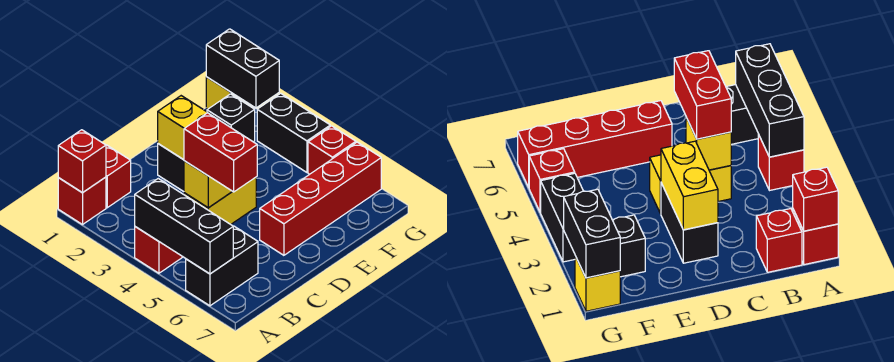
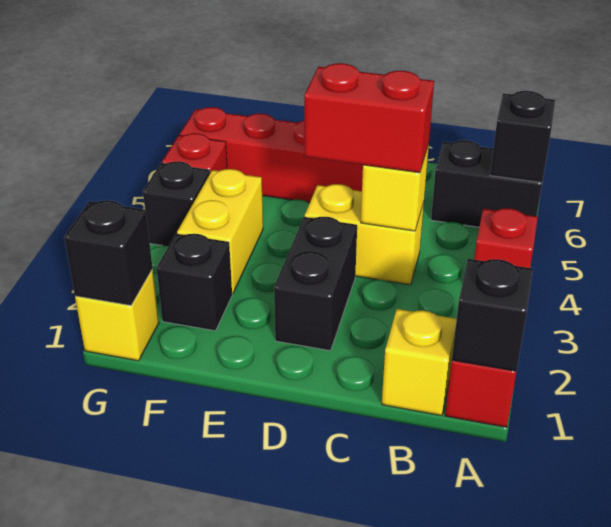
red 1x1 brick [58,130,106,193] -> black 1x1 brick [452,259,533,371]
black 1x3 brick [135,179,233,274] -> black 1x1 brick [490,91,555,183]
red 1x1 brick [106,145,131,208] -> yellow 1x1 brick [382,309,457,416]
red 1x2 brick [184,113,257,192] -> red 1x2 brick turned to [304,63,434,173]
yellow 1x2 brick [158,96,230,160] -> yellow 1x2 brick moved to [177,169,263,294]
black 1x2 brick [206,29,279,108] -> black 1x1 brick [64,200,153,306]
black 1x2 brick [257,93,330,172] -> black 1x1 brick [143,161,210,246]

